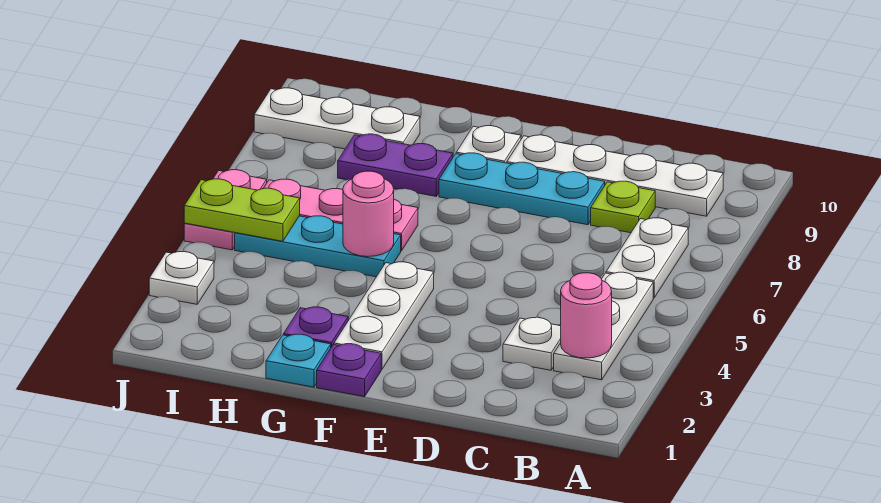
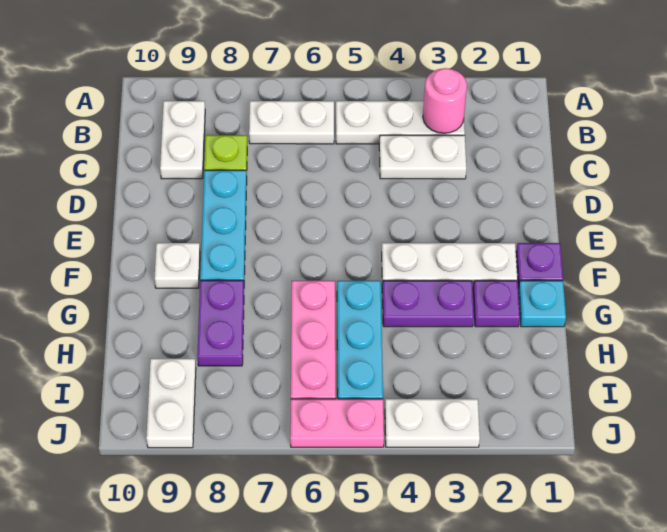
white 1x4 plate [507,135,723,216] -> white 1x2 plate [160,101,205,179]
white 1x1 plate [503,317,561,370] -> white 1x2 plate [379,135,466,179]
none -> purple 1x2 plate [382,281,474,327]
pink 1x1 round brick [343,171,394,257] -> none
white 1x3 plate [254,88,420,149] -> white 1x2 plate [146,359,196,448]
lime 1x2 plate [184,179,300,241] -> none
white 1x1 plate [149,252,214,304] -> white 1x2 plate [385,399,480,447]

